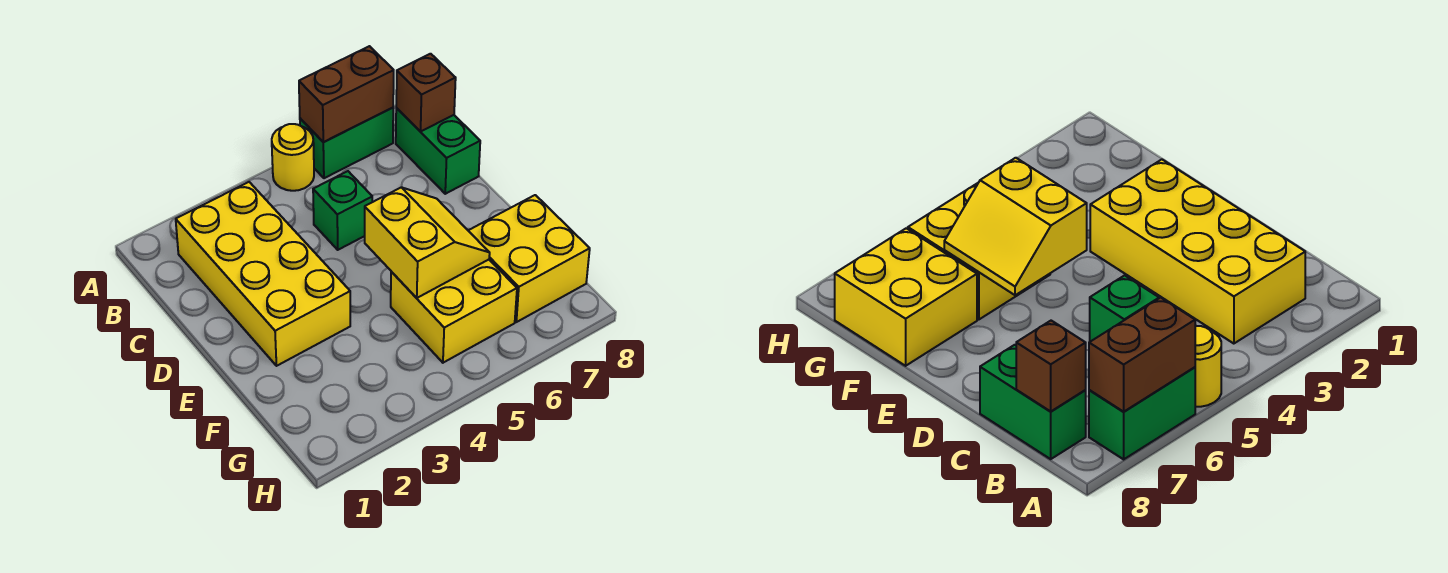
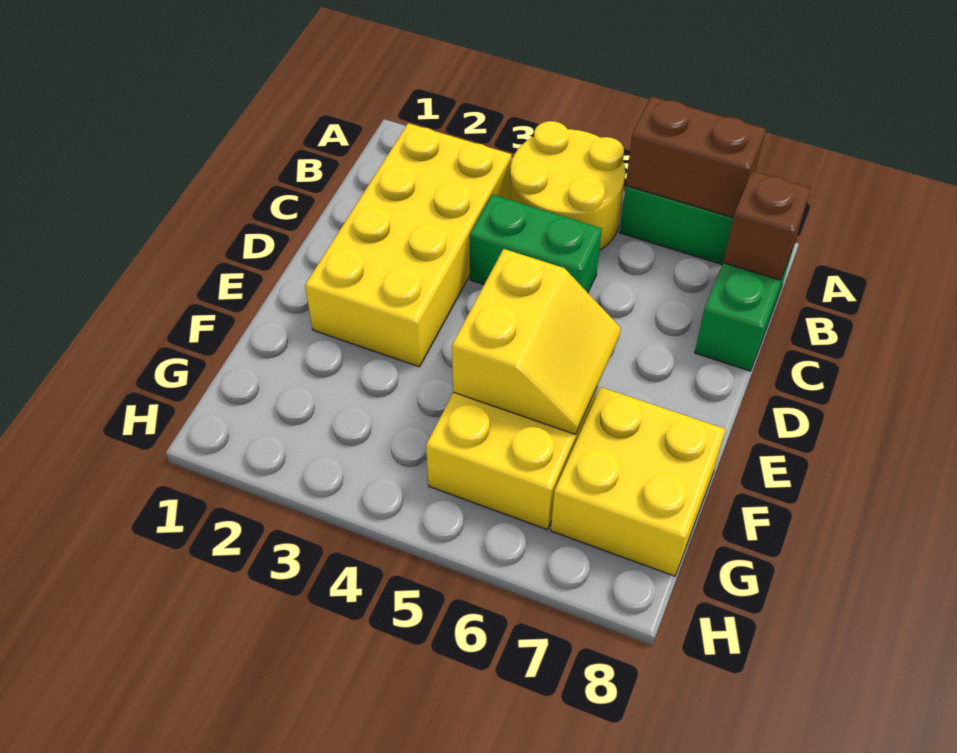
yellow 1x1 round brick [272,124,314,191] -> yellow 2x2 round brick [510,121,625,251]
green 1x1 brick [313,171,372,250] -> green 1x2 brick [470,195,602,293]

